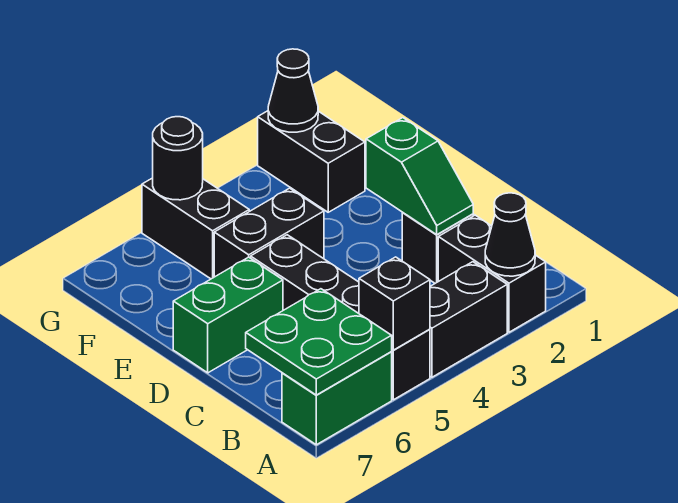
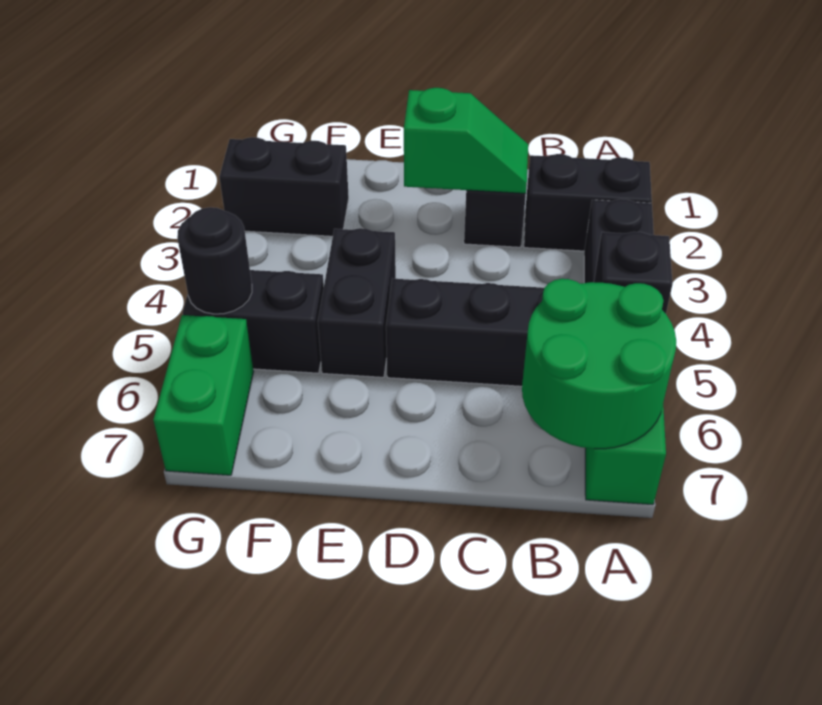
black 1x1 cone [485,193,535,276] -> none
green 2x2 plate [246,289,392,395] -> green 2x2 round brick [522,279,676,449]
green 1x2 brick [173,257,283,373] -> green 1x2 brick moved to [153,315,254,475]
black 1x1 cone [268,49,318,132] -> none

